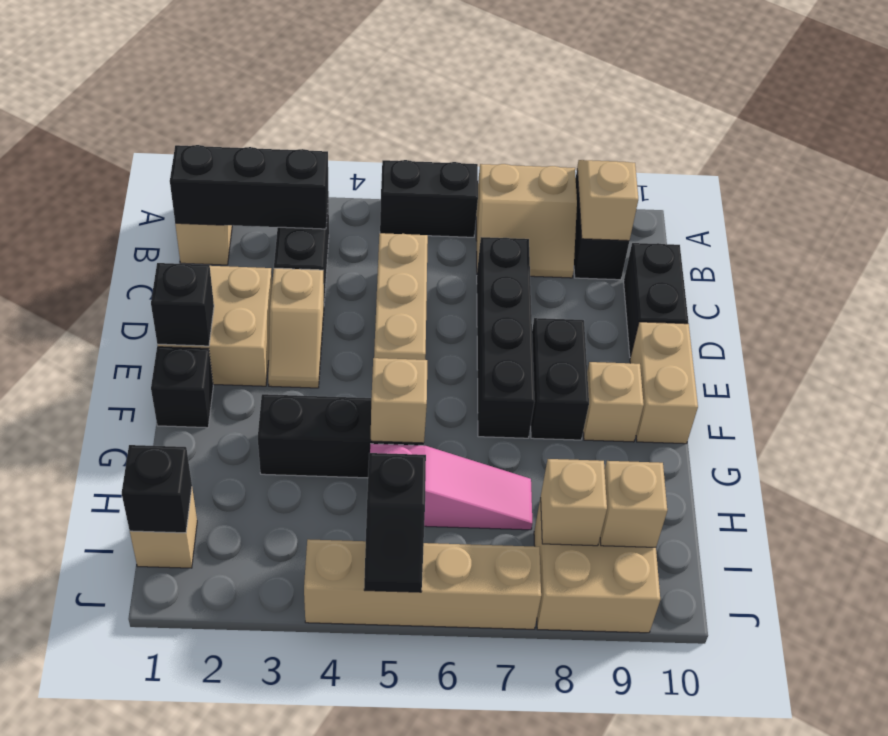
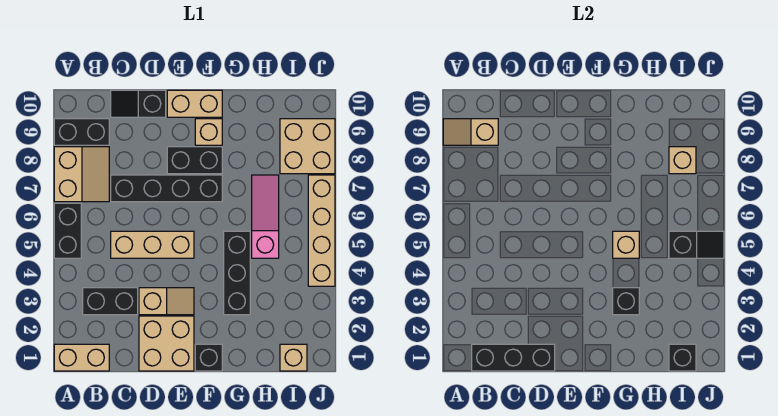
black 1x3 brick [170,145,329,229] -> black 1x3 brick turned to [472,344,555,371]
black 1x2 brick [624,243,688,357] -> black 1x2 slope [111,90,166,117]
black 1x1 brick [151,263,214,346] -> black 1x1 brick moved to [613,288,639,315]
tan 1x1 brick [600,461,667,547] -> none

